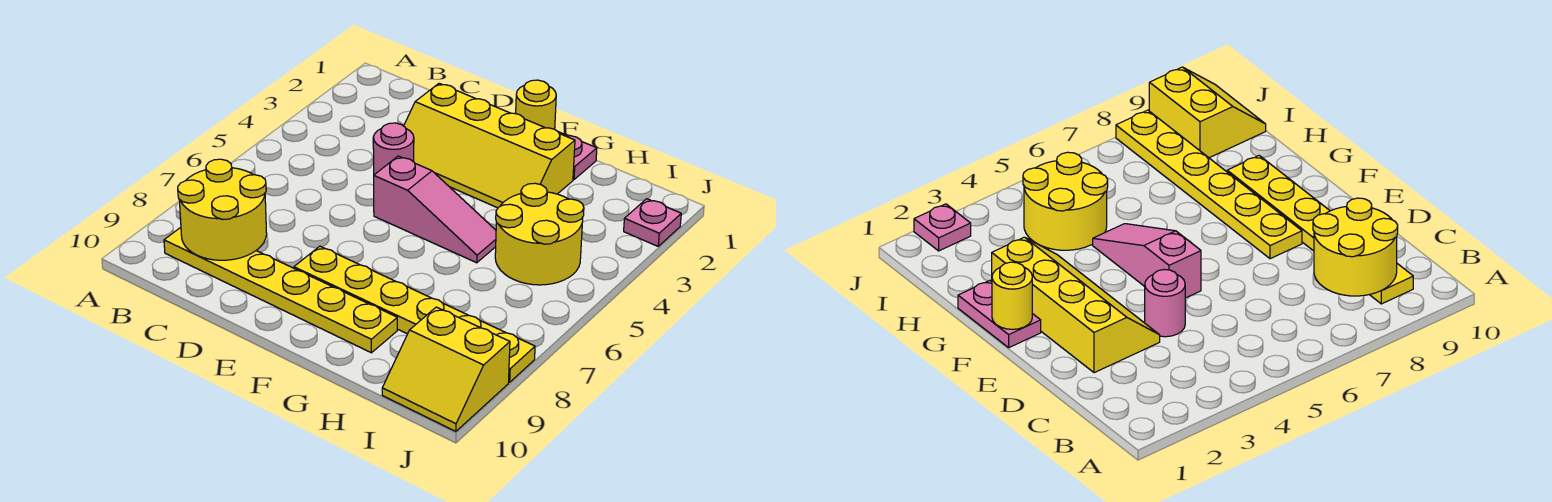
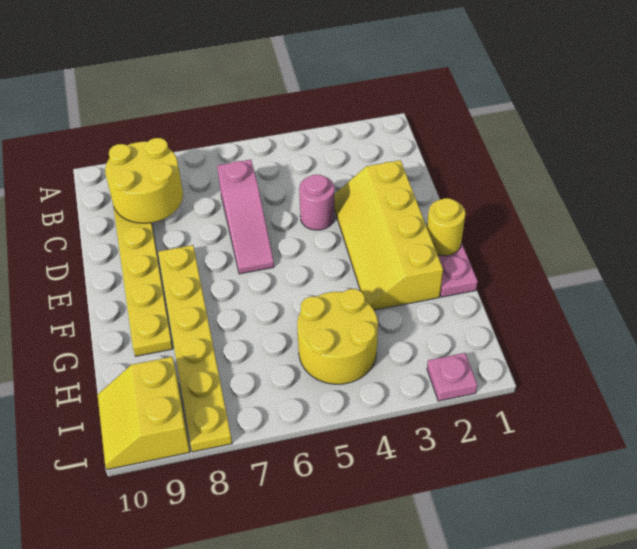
pink 1x3 slope [374,156,496,263] -> pink 1x3 slope moved to [217,160,274,274]

